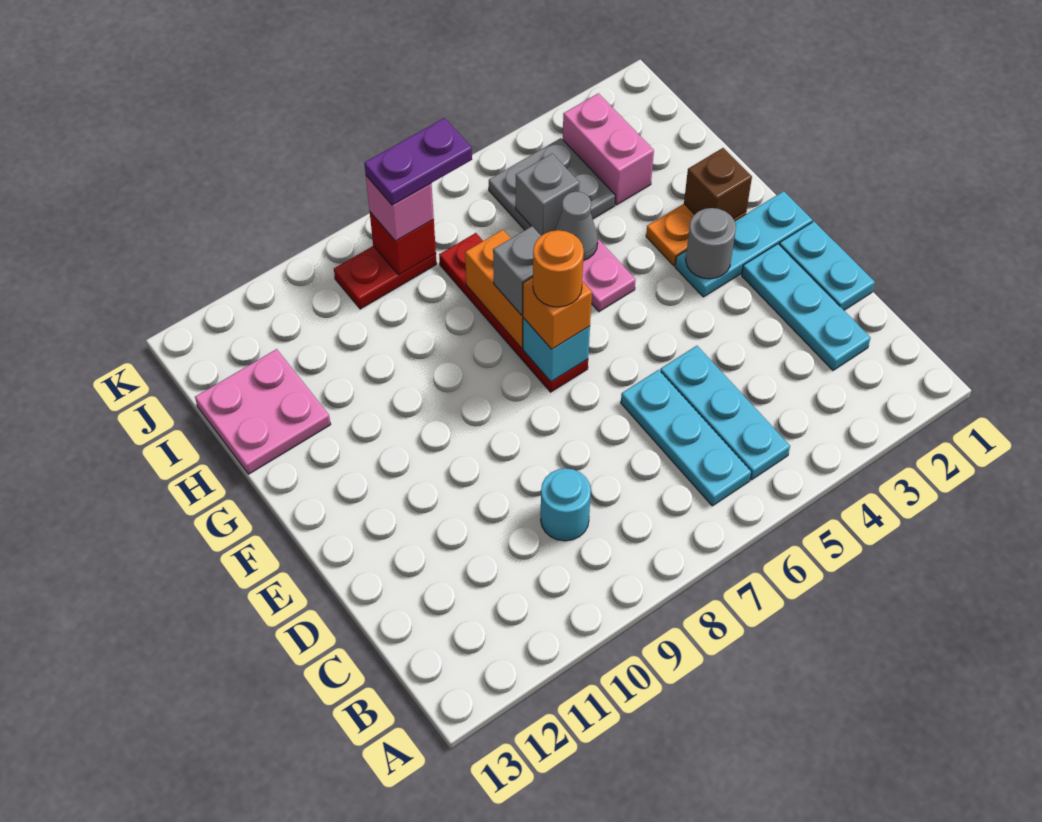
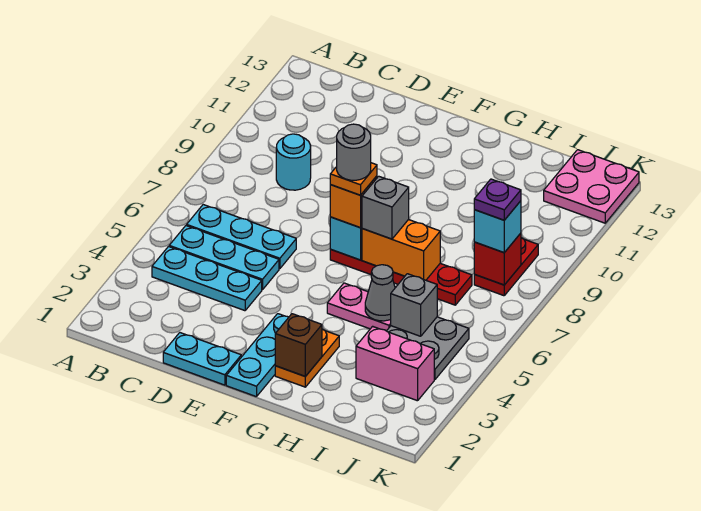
cyan 1x3 plate [742,244,871,370] -> cyan 1x3 plate moved to [152,247,262,311]
grey 1x1 round brick [686,208,736,279] -> grey 1x1 round brick moved to [337,124,371,180]
orange 1x1 round brick [533,230,584,307] -> orange 1x1 plate [330,163,377,195]
pink 2x2 plate [195,349,331,474] -> pink 2x2 plate moved to [544,150,639,223]
purple 1x2 plate [364,118,472,205] -> purple 1x1 plate [474,179,521,220]
pink 1x1 brick [366,176,434,241] -> cyan 1x1 brick [474,201,521,253]

